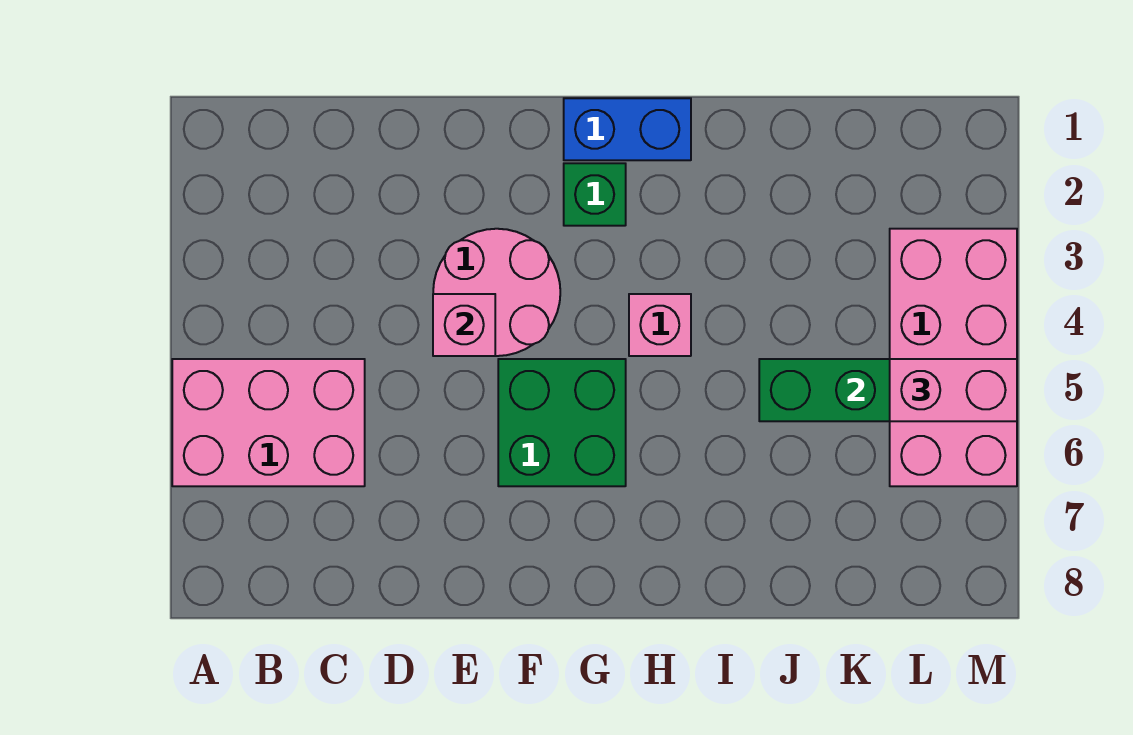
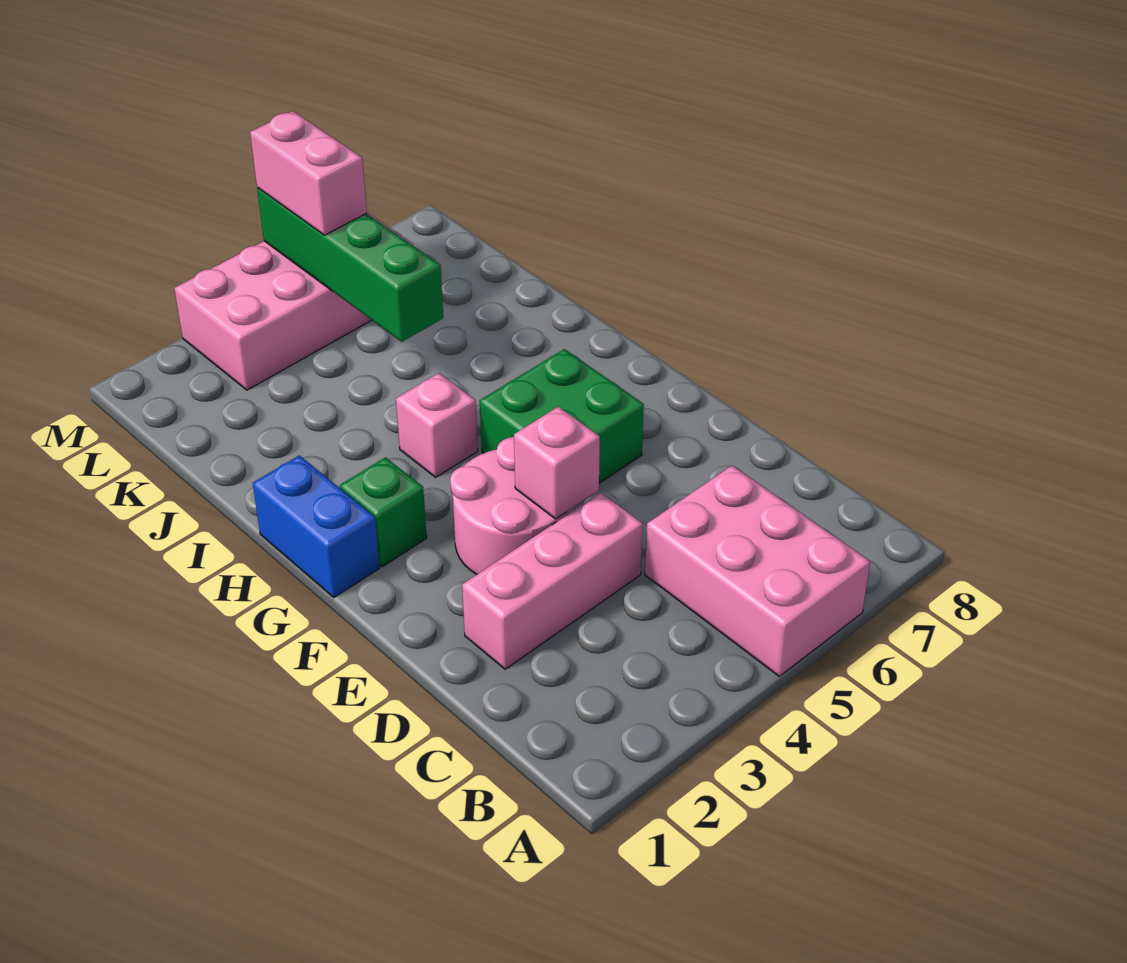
none -> pink 1x3 brick [462,493,643,669]

